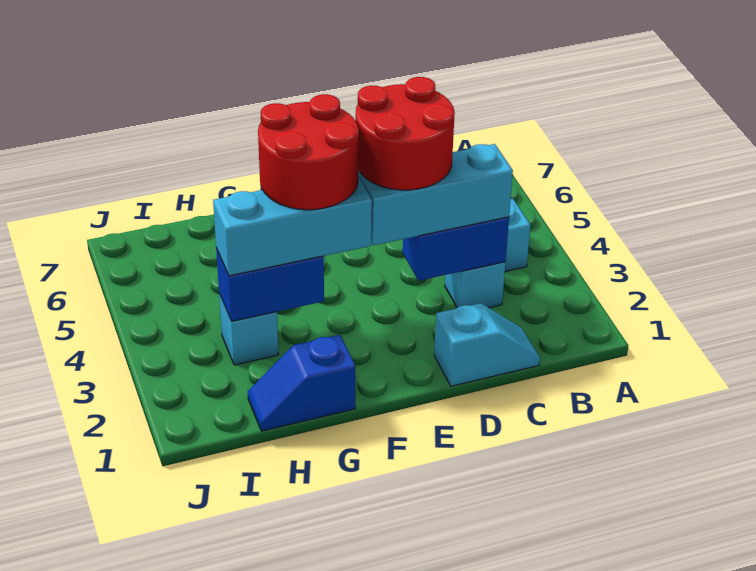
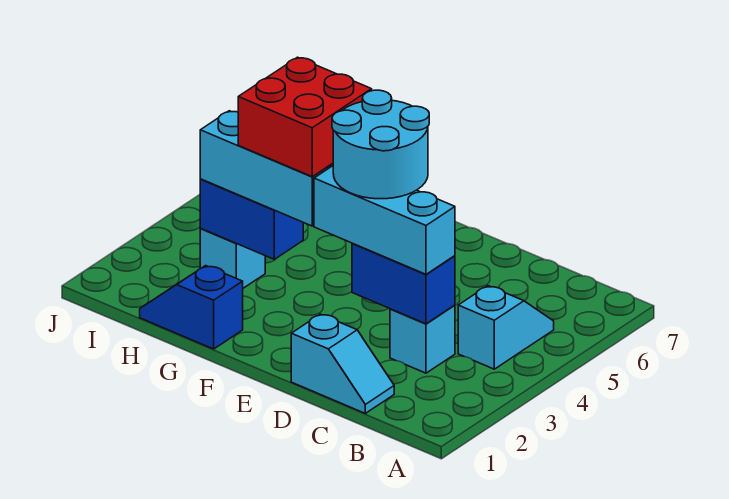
red 2x2 round brick [356,77,455,190] -> cyan 2x2 round brick [332,90,429,199]
red 2x2 round brick [258,94,359,210] -> red 2x2 brick [238,57,372,177]

